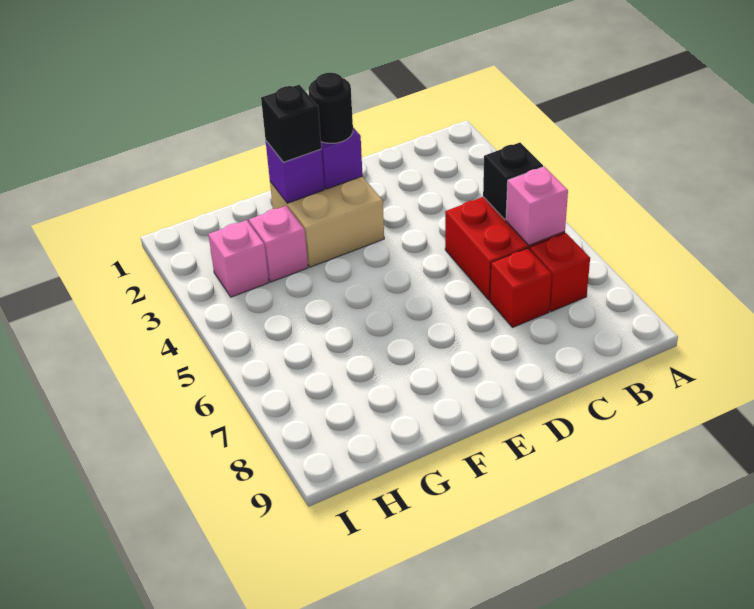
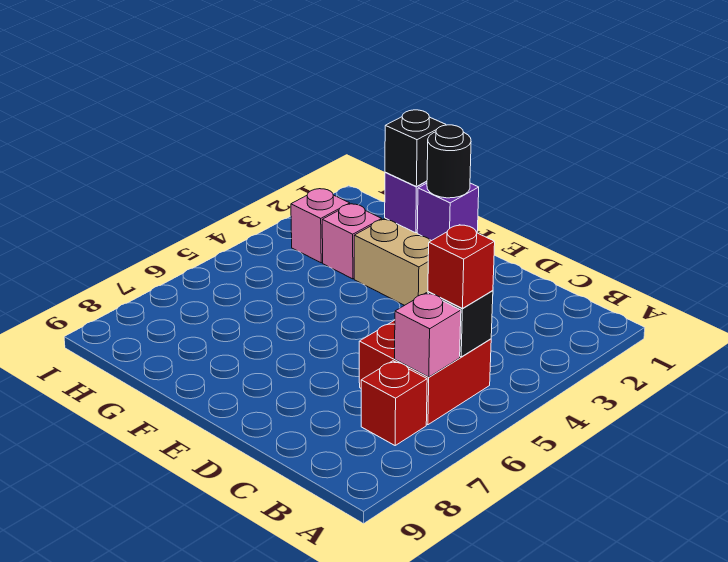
red 1x1 brick [490,248,552,328] -> red 1x1 brick moved to [428,225,495,308]

